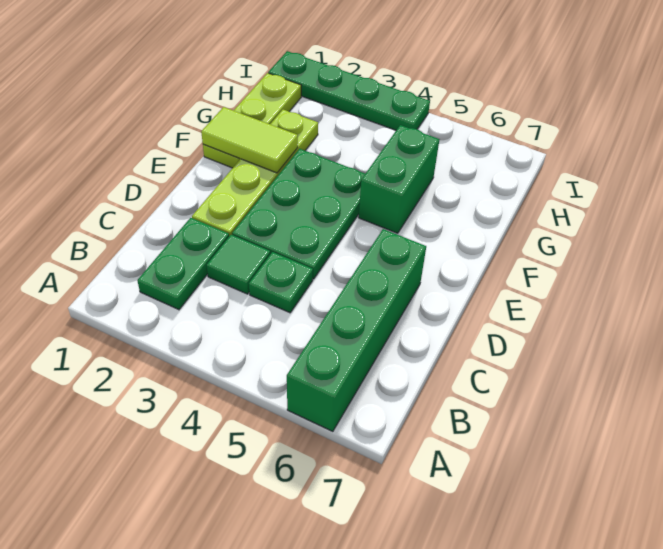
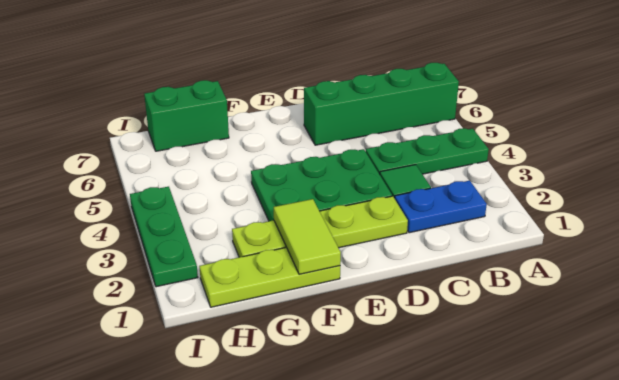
green 1x2 plate [137,218,229,310] -> blue 1x2 plate [395,180,487,233]
green 1x1 plate [249,252,313,313] -> green 1x3 plate [366,128,489,174]
green 1x2 brick [359,125,439,233] -> green 1x2 brick moved to [144,80,229,151]
green 1x4 plate [268,51,430,130] -> green 1x3 plate [130,187,198,287]

